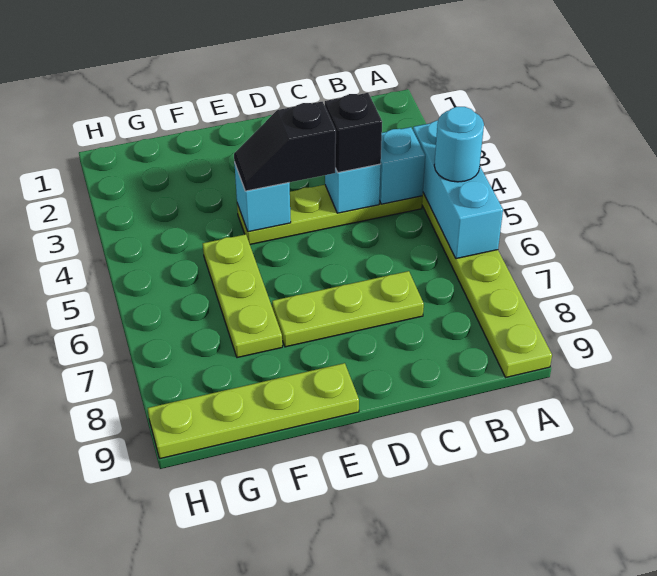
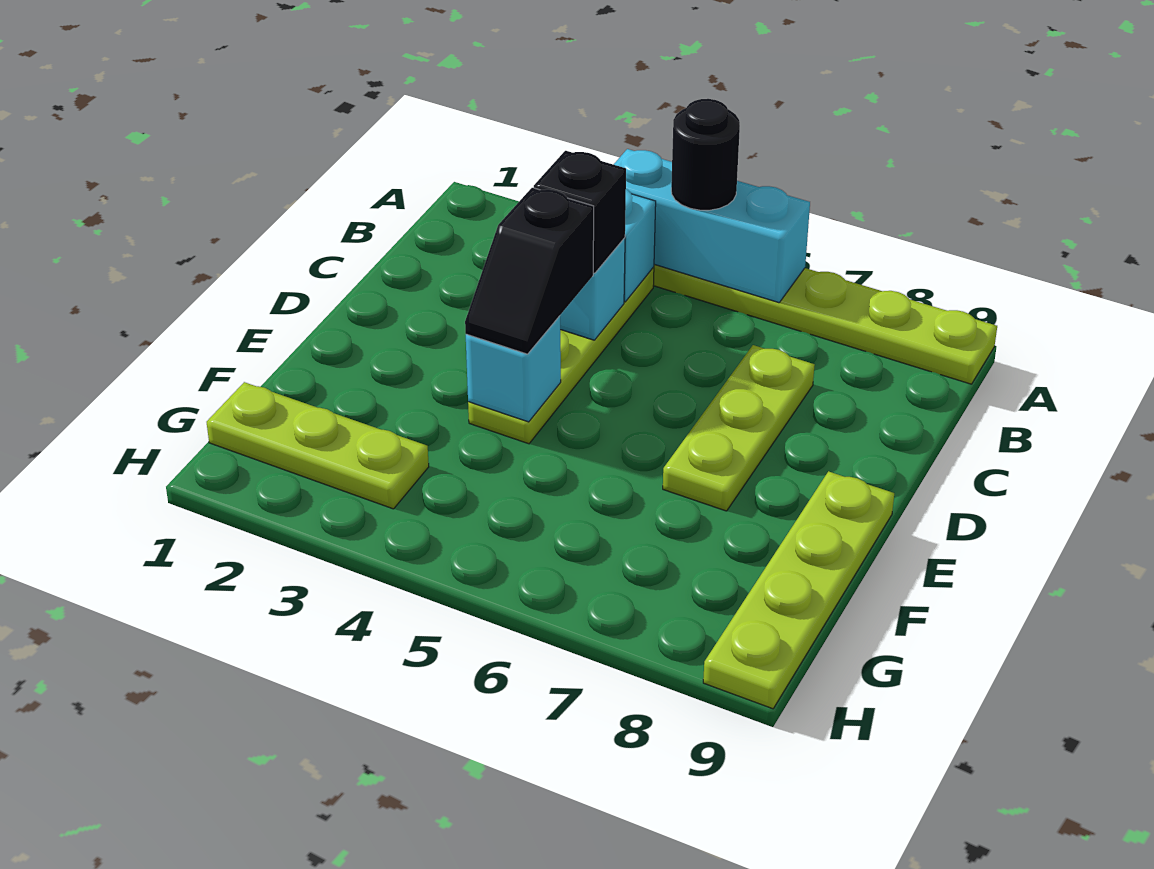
cyan 1x1 round brick [434,107,484,182] -> black 1x1 round brick [671,99,740,210]
lime 1x3 plate [203,234,282,358] -> lime 1x3 plate moved to [207,382,429,509]

